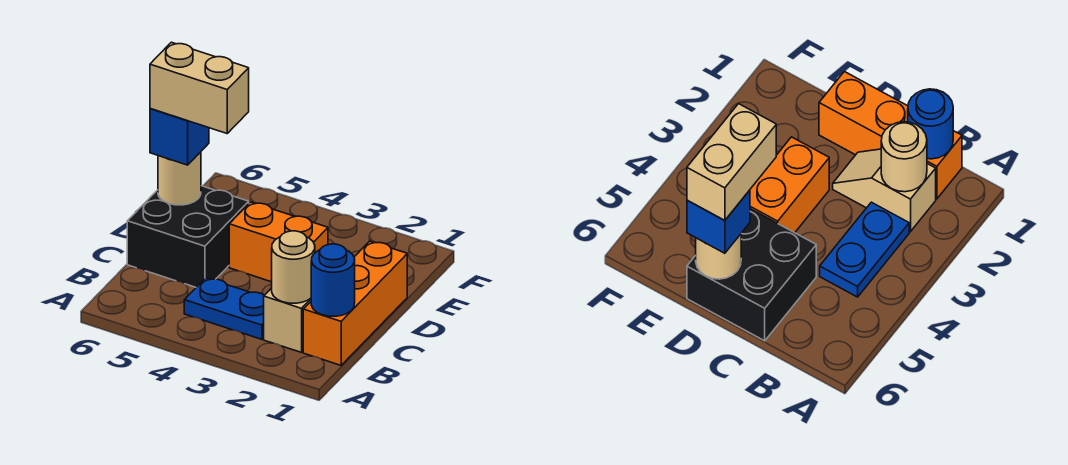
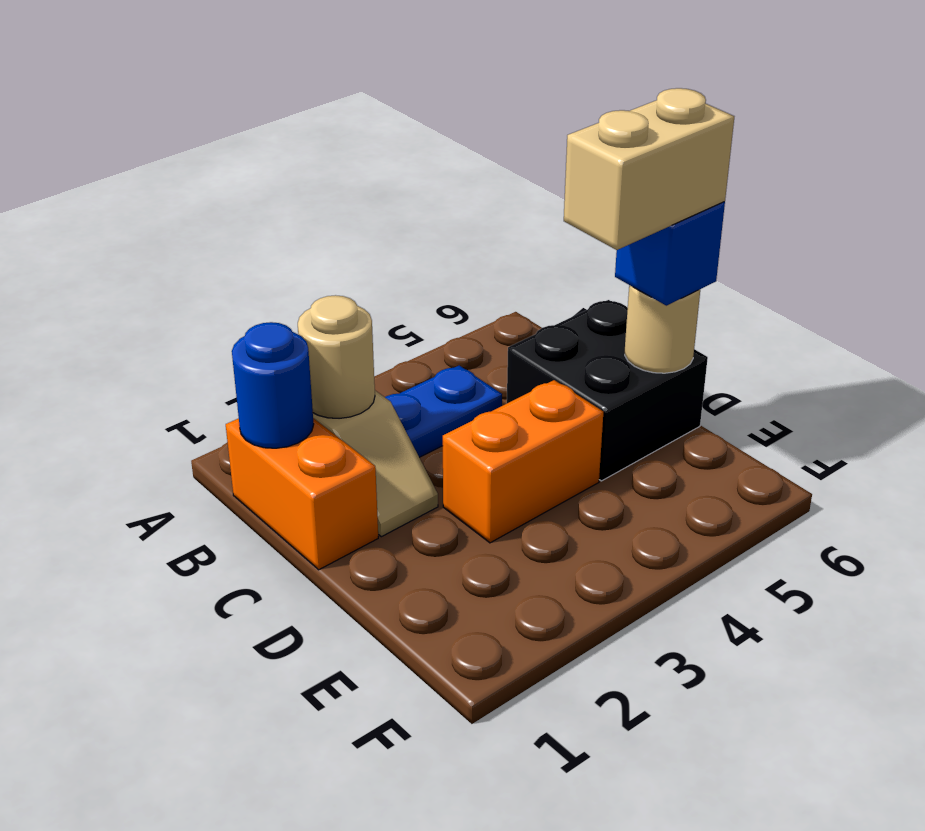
orange 1x3 brick [303,241,407,365] -> orange 1x2 brick [226,418,378,570]

